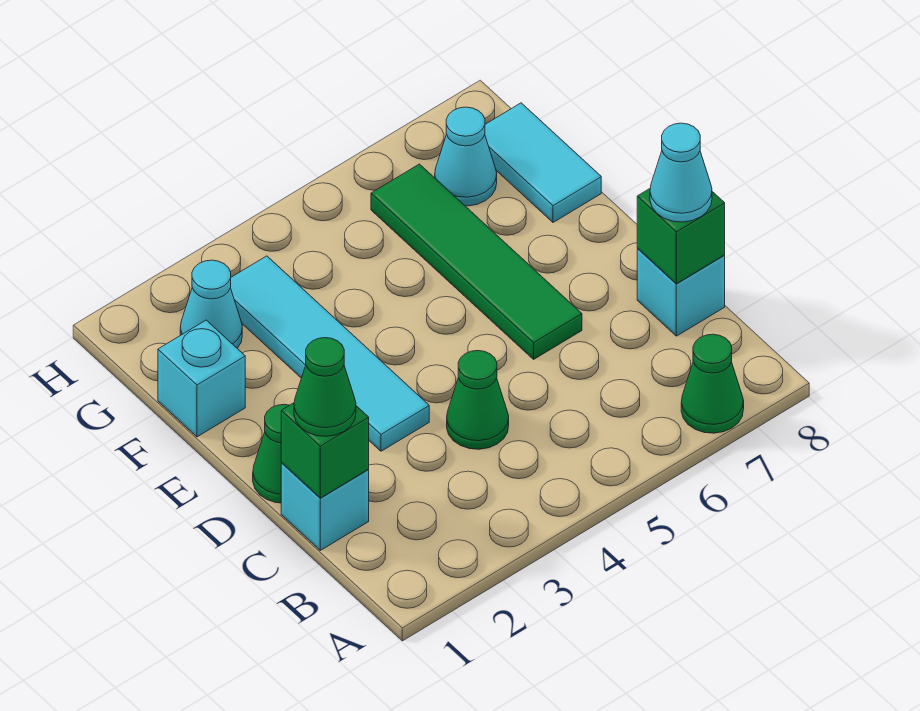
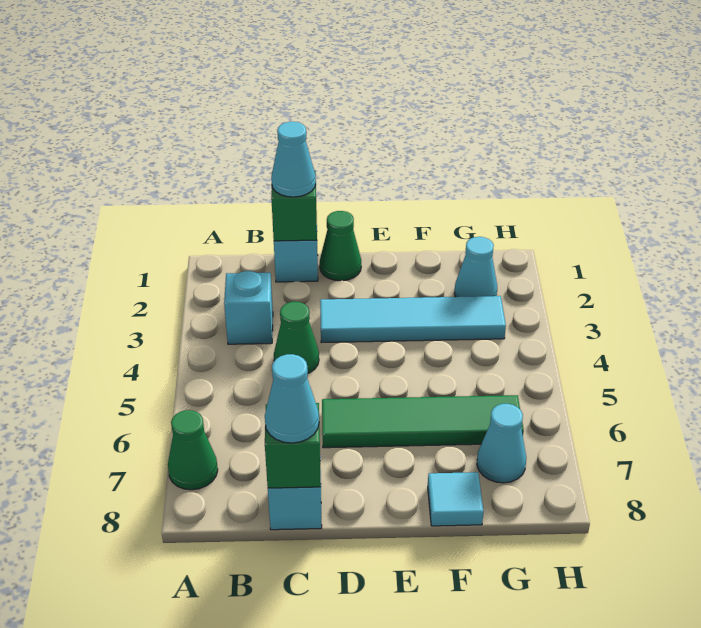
green 1x1 cone [294,338,356,436] -> cyan 1x1 cone [271,122,316,197]
cyan 1x1 brick [158,320,245,437] -> cyan 1x1 brick moved to [224,271,273,344]
cyan 1x2 tile [485,103,601,222] -> cyan 1x1 tile [428,472,483,526]

